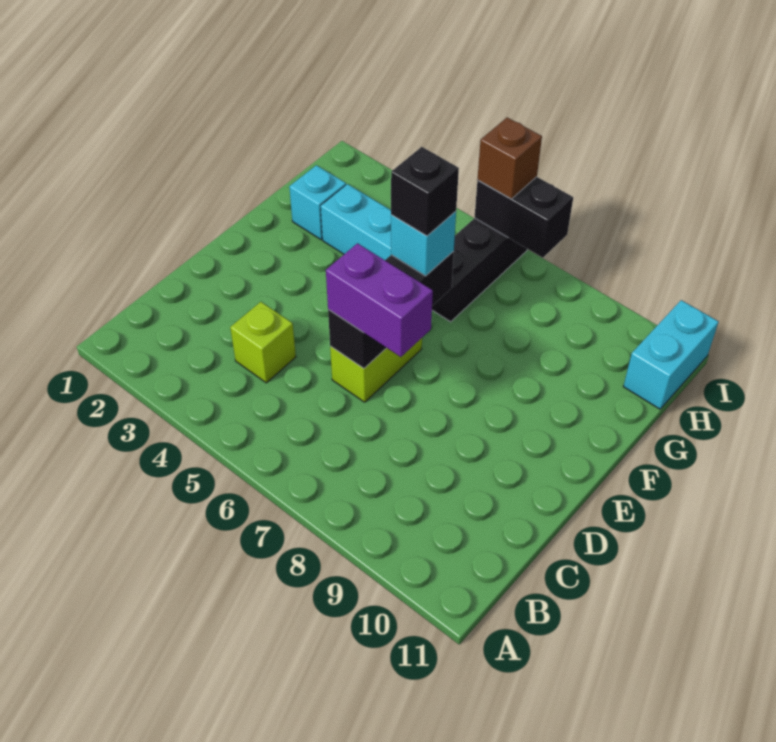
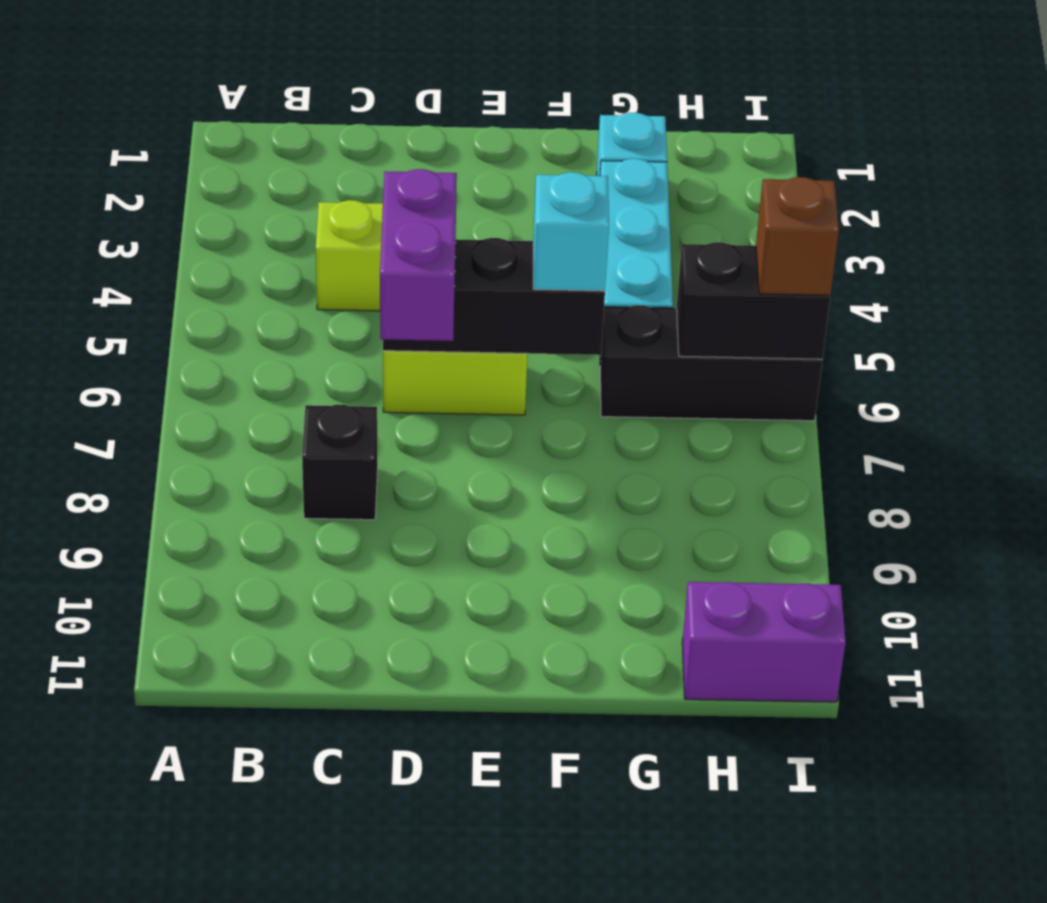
black 1x1 brick [391,147,459,236] -> black 1x1 brick moved to [302,405,378,520]
cyan 1x2 brick [623,300,719,409] -> purple 1x2 brick [682,582,846,702]
black 1x2 brick [475,177,573,258] -> black 1x2 brick turned to [677,242,831,359]

